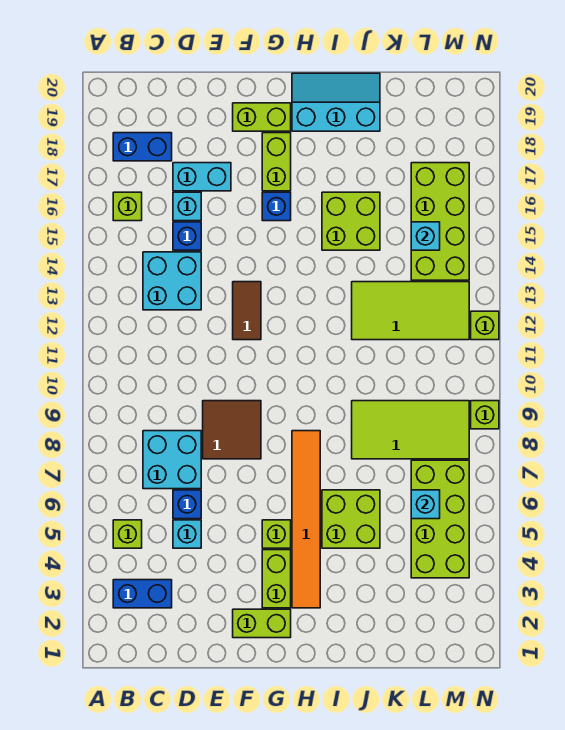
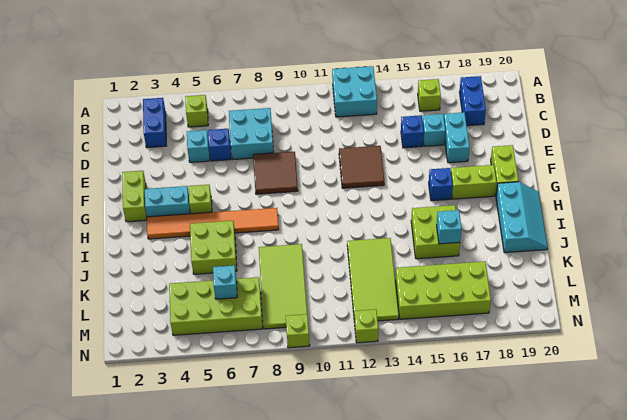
cyan 2x2 brick [143,252,201,310] -> cyan 2x2 brick moved to [332,66,377,117]
brown 1x2 tile [233,282,261,340] -> brown 2x2 tile [339,146,384,188]
lime 1x2 brick [262,550,291,608] -> cyan 1x2 brick [145,186,191,217]
cyan 1x1 brick [411,222,440,250] -> cyan 1x1 brick moved to [437,210,462,244]

